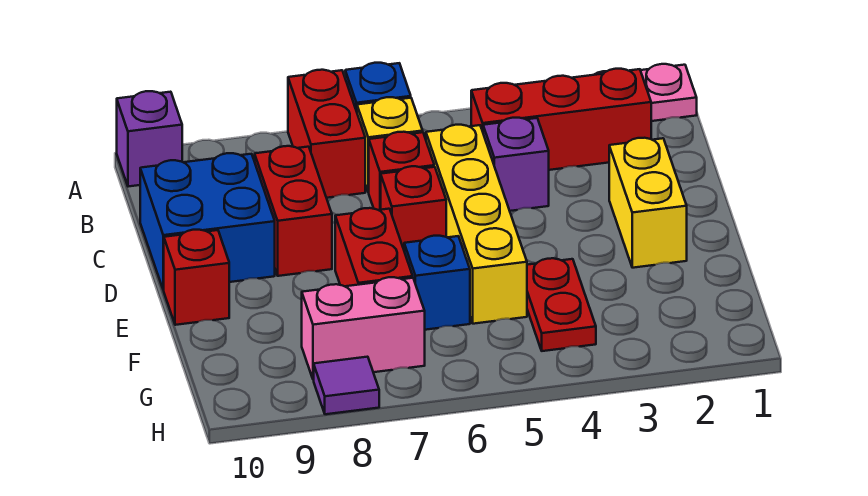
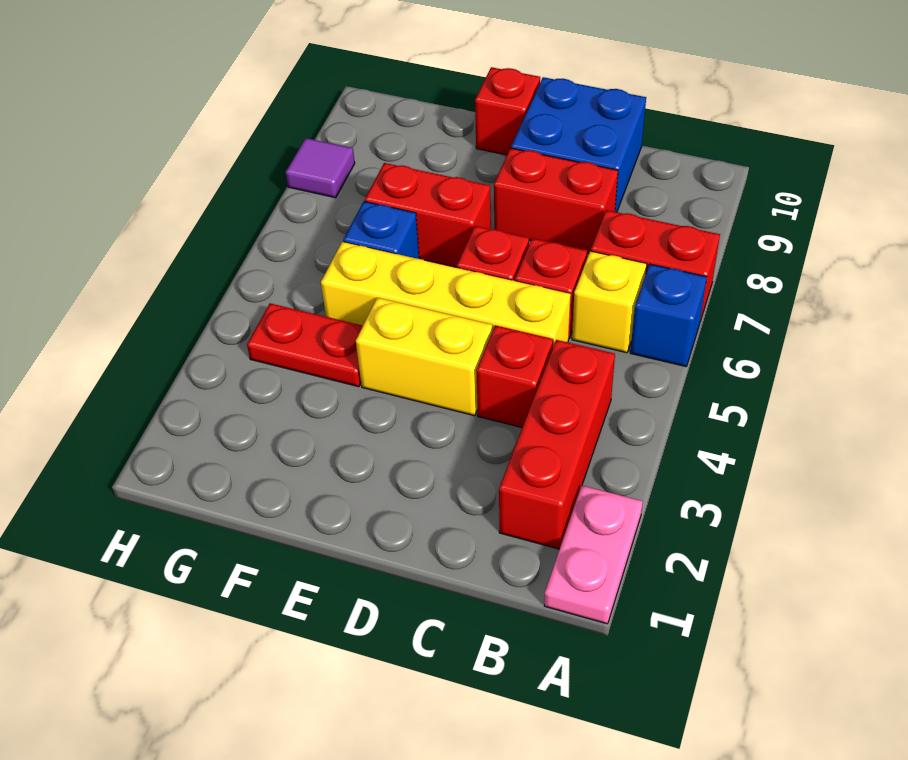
purple 1x1 brick [117,91,182,187] -> none
purple 1x1 brick [483,118,549,211] -> red 1x1 brick [476,325,553,427]
yellow 1x2 brick [609,138,687,268] -> yellow 1x2 brick moved to [356,298,492,416]
pink 1x2 brick [302,277,425,380] -> none

